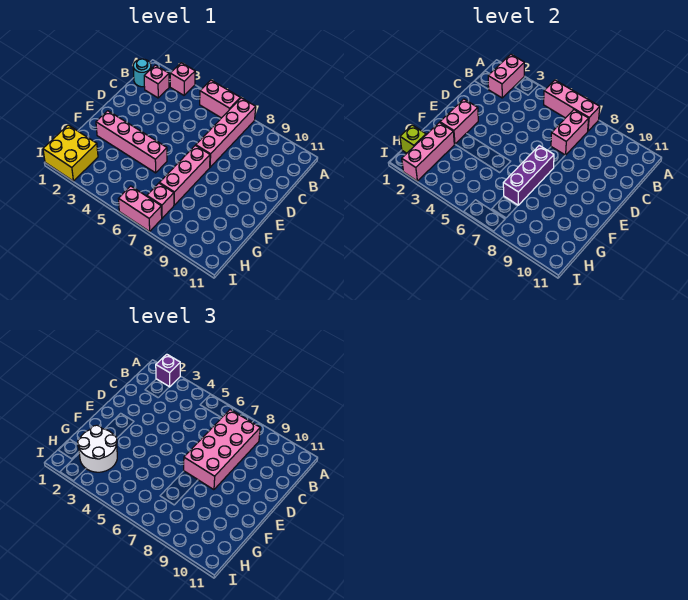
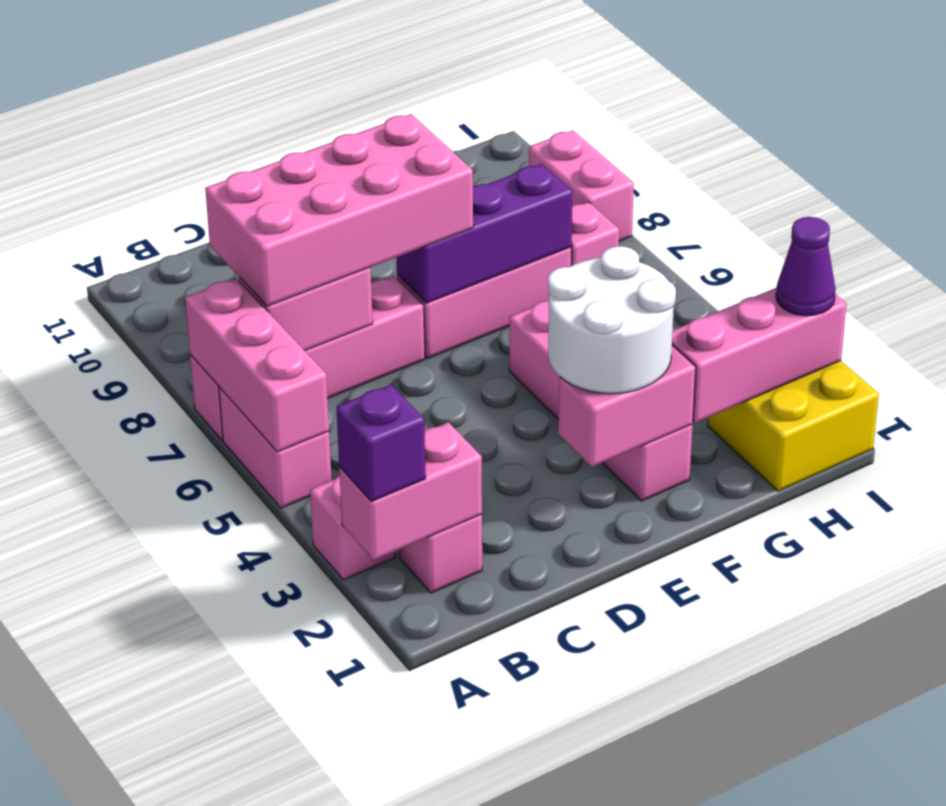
cyan 1x1 round brick [133,59,151,87] -> none
white 2x2 round brick [78,425,117,472] -> white 2x2 round brick moved to [548,246,676,394]
lime 1x1 brick [400,125,426,153] -> none
none -> purple 1x1 cone [776,217,836,316]
pink 1x2 brick [119,186,162,231] -> pink 1x2 brick moved to [529,130,634,241]

